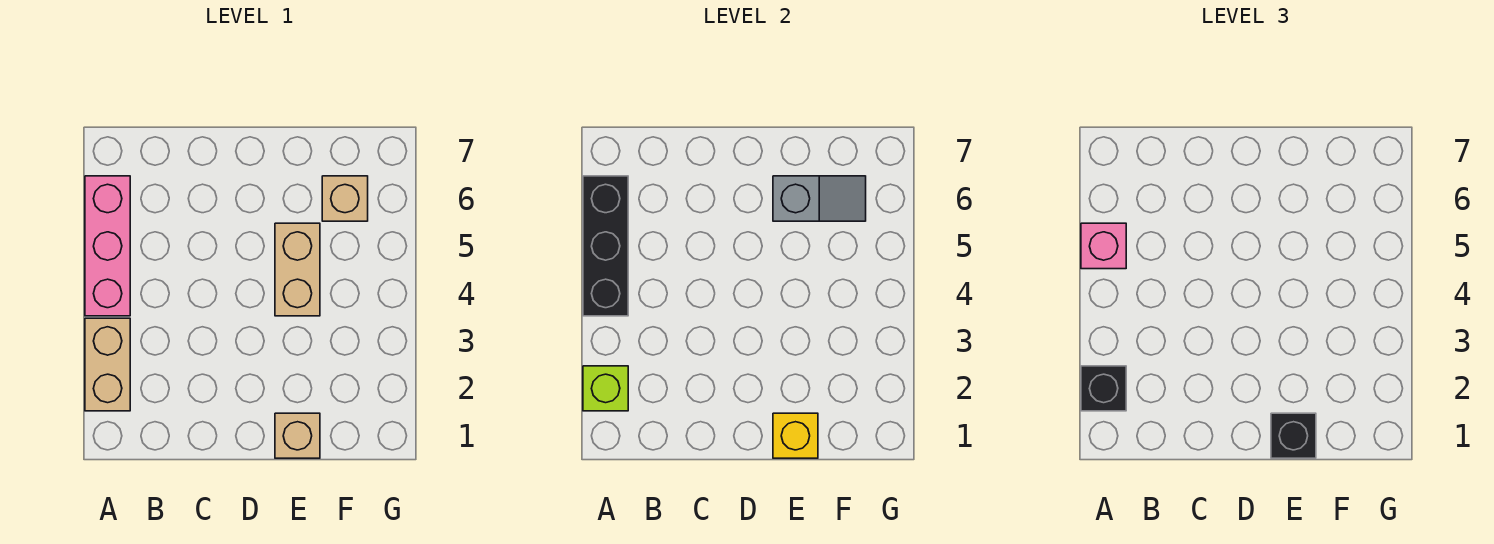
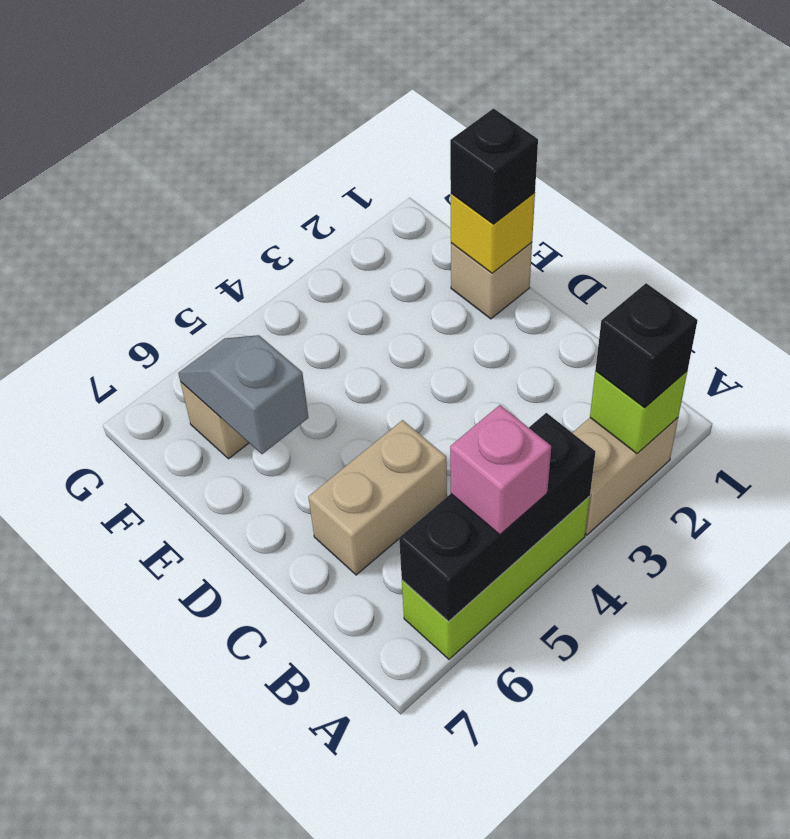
pink 1x3 brick [85,176,130,316] -> lime 1x3 brick [402,496,590,659]
tan 1x2 brick [275,223,320,316] -> tan 1x2 brick moved to [309,420,447,575]

